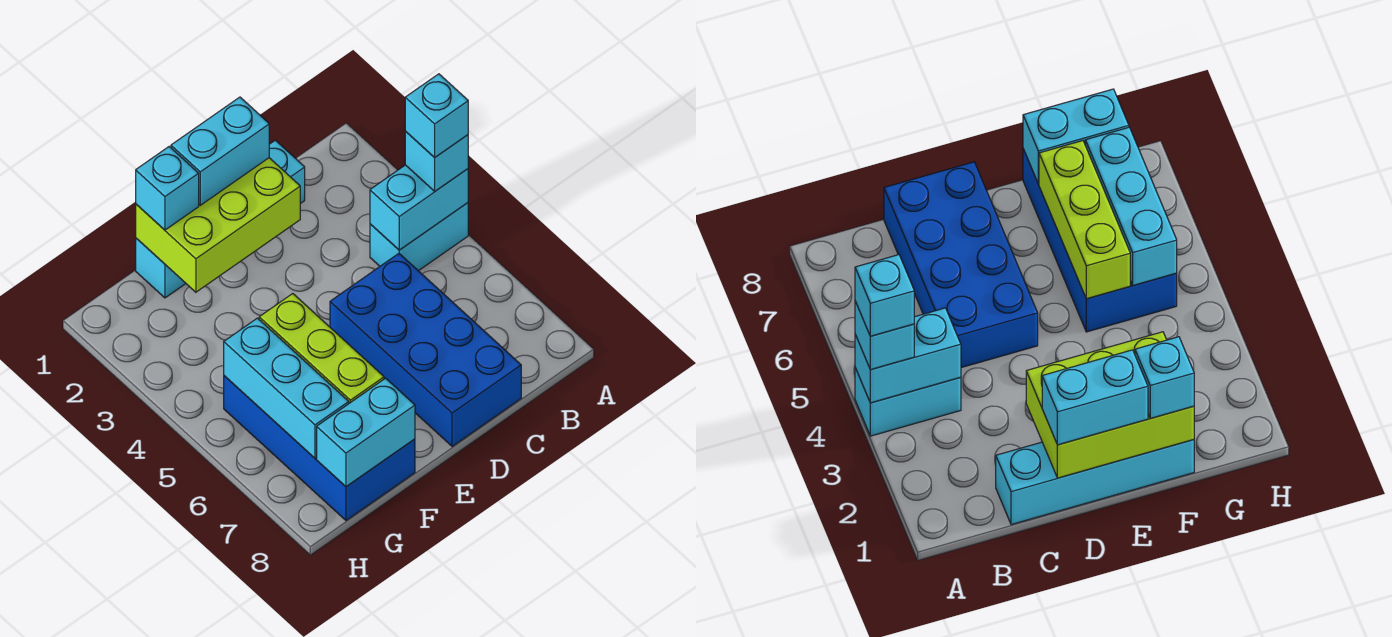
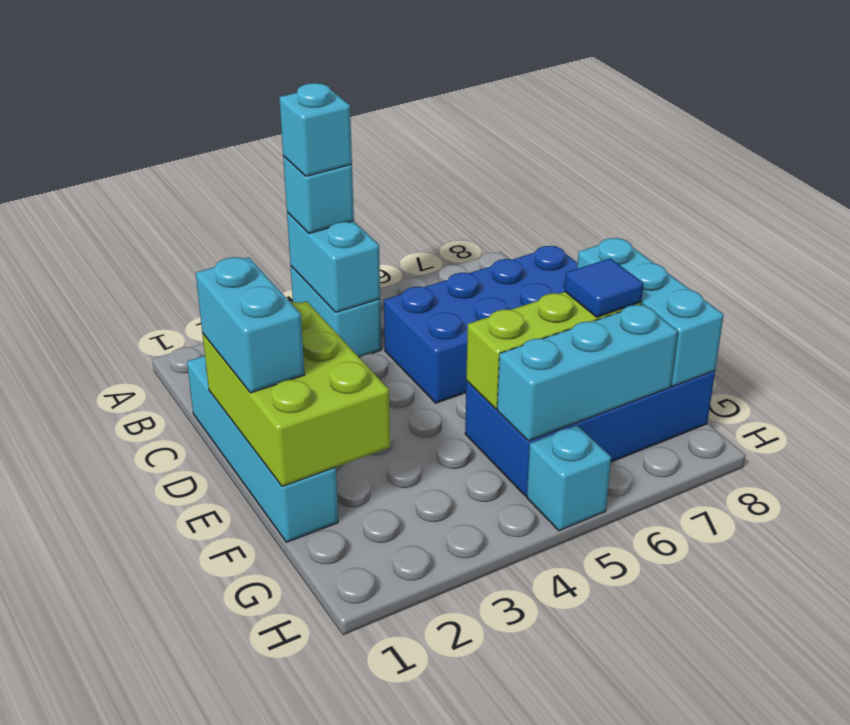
cyan 1x1 brick [136,147,199,230] -> cyan 1x1 brick moved to [527,425,611,531]
none -> blue 1x1 tile [565,258,643,317]
cyan 1x2 brick [317,378,415,487] -> cyan 1x3 brick [577,238,724,386]

